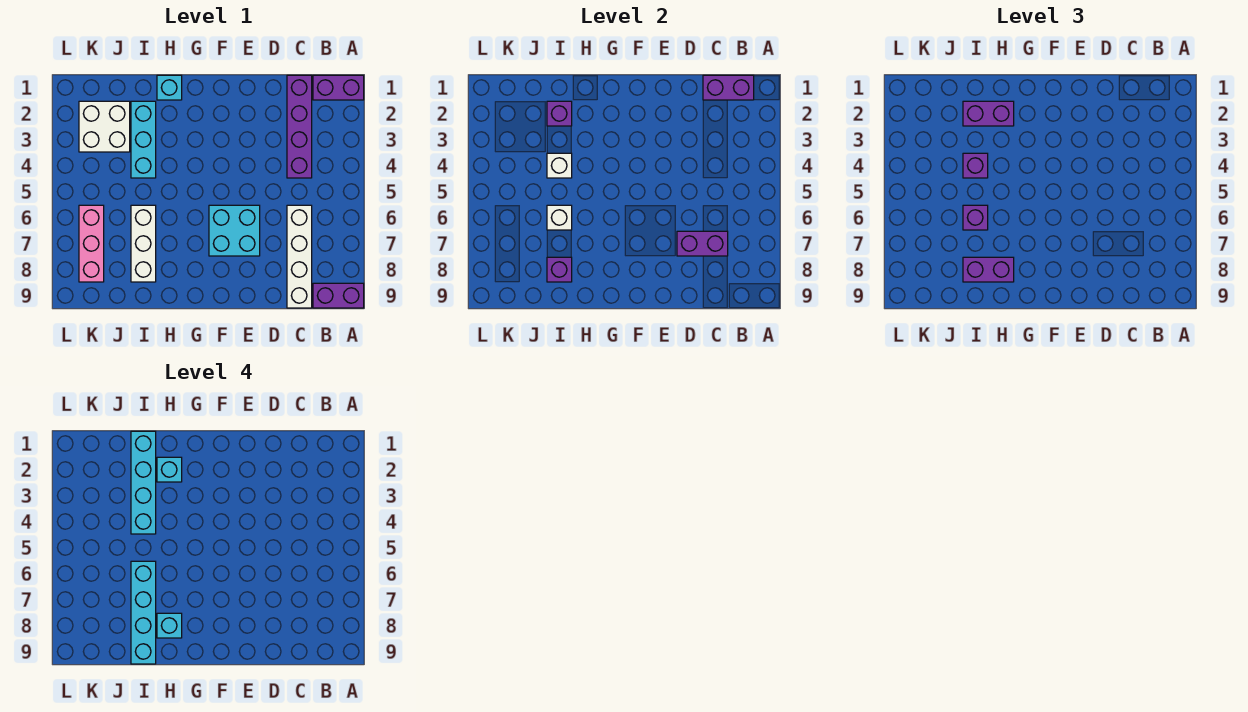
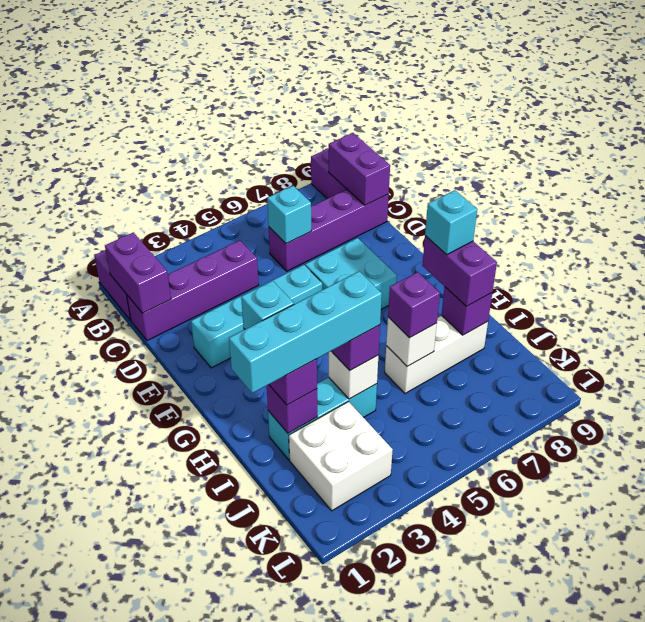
white 1x4 brick [287,205,312,308] -> purple 1x4 brick [269,190,389,271]
purple 1x2 brick [677,231,728,256] -> purple 1x2 brick moved to [329,133,390,205]
cyan 1x1 brick [157,75,182,100] -> cyan 1x1 brick moved to [267,186,311,244]
cyan 1x4 brick [131,561,156,664] -> cyan 1x4 brick moved to [191,265,322,368]
pink 1x3 brick [79,205,104,282] -> none

